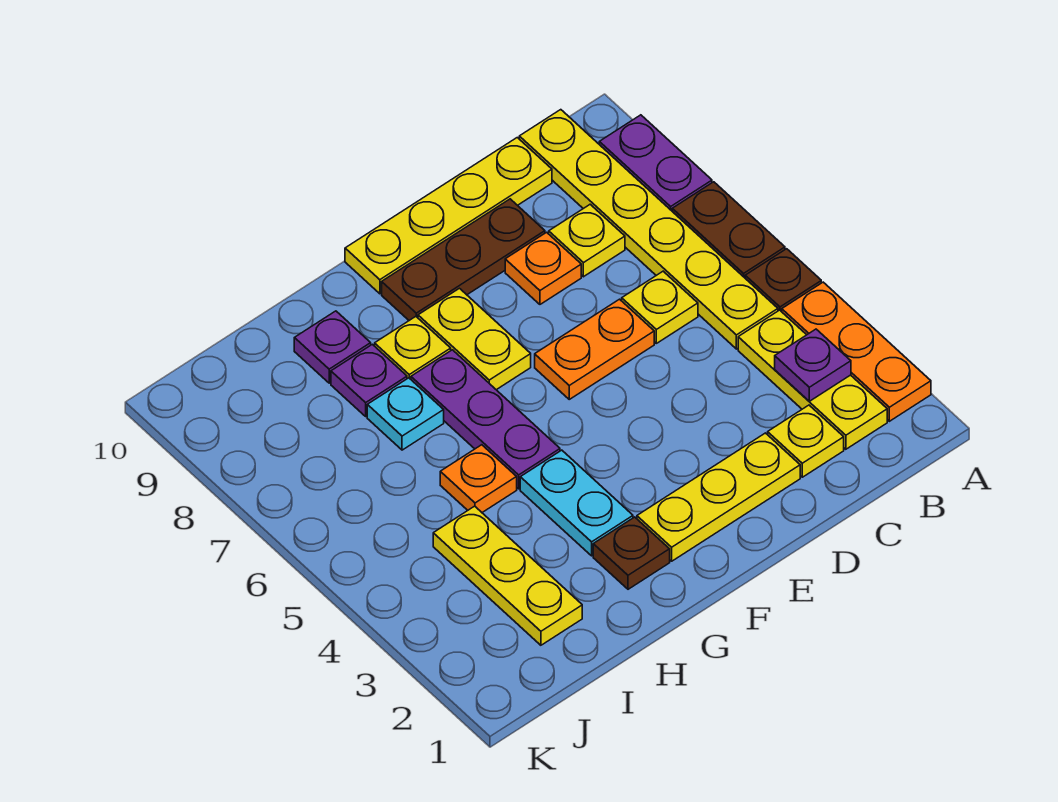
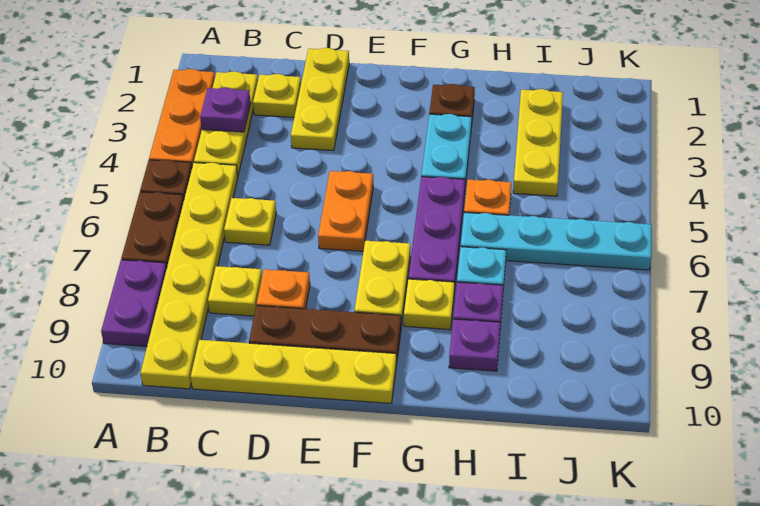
yellow 1x3 plate [637,433,800,561] -> yellow 1x3 plate turned to [291,48,349,151]
orange 1x2 plate [535,299,654,399] -> orange 1x2 plate turned to [318,171,373,251]
none -> cyan 1x4 plate [461,213,652,270]

